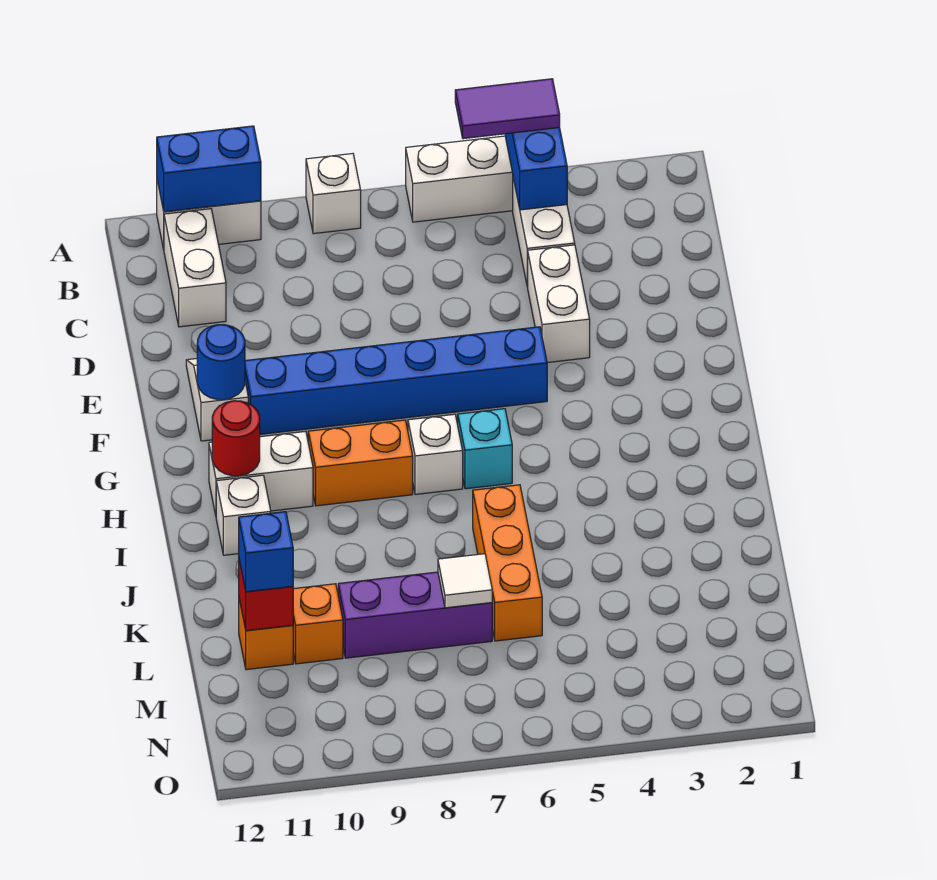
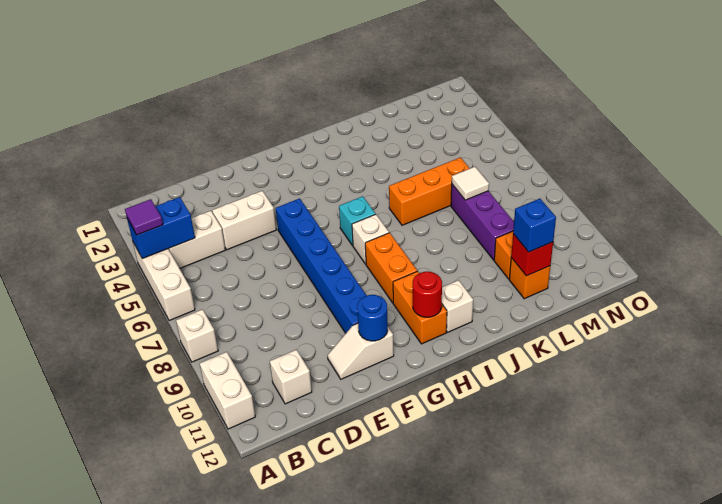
purple 1x2 tile [455,79,560,139] -> purple 1x1 tile [125,199,163,235]
blue 1x2 brick [157,126,261,212] -> none
white 1x2 brick [164,209,226,327] -> white 1x1 brick [270,350,312,404]
white 1x2 brick [209,431,313,515] -> orange 1x2 brick [393,271,447,344]

